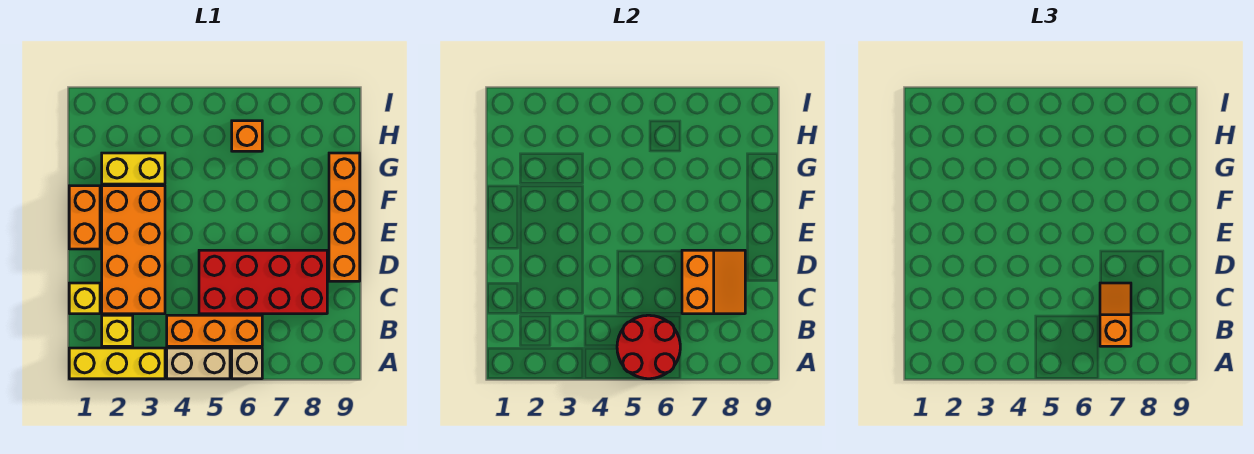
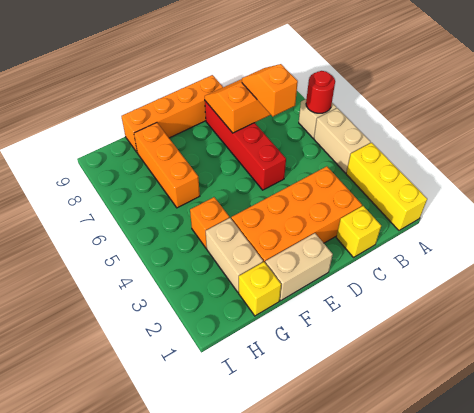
red 2x2 round brick [617,315,680,379] -> red 1x1 round brick [306,71,335,113]
yellow 1x1 brick [102,315,133,346] -> yellow 1x1 brick moved to [239,262,281,316]
orange 1x3 brick [167,315,262,346] -> orange 1x3 brick moved to [134,123,200,208]
orange 1x2 slope [1100,283,1131,346] -> orange 1x2 slope turned to [242,64,298,117]
red 2x4 brick [199,250,327,314] -> red 1x4 brick [205,101,286,190]
orange 1x2 brick [69,186,100,249] -> tan 1x2 brick [265,233,333,301]
yellow 1x2 brick [102,153,165,184] -> tan 1x2 brick [206,218,263,292]
orange 1x1 brick [232,121,262,151] -> orange 1x1 brick moved to [190,197,229,248]

